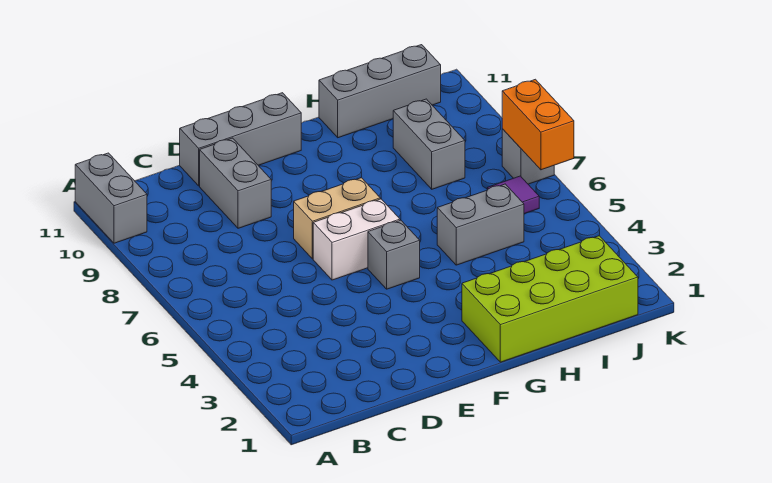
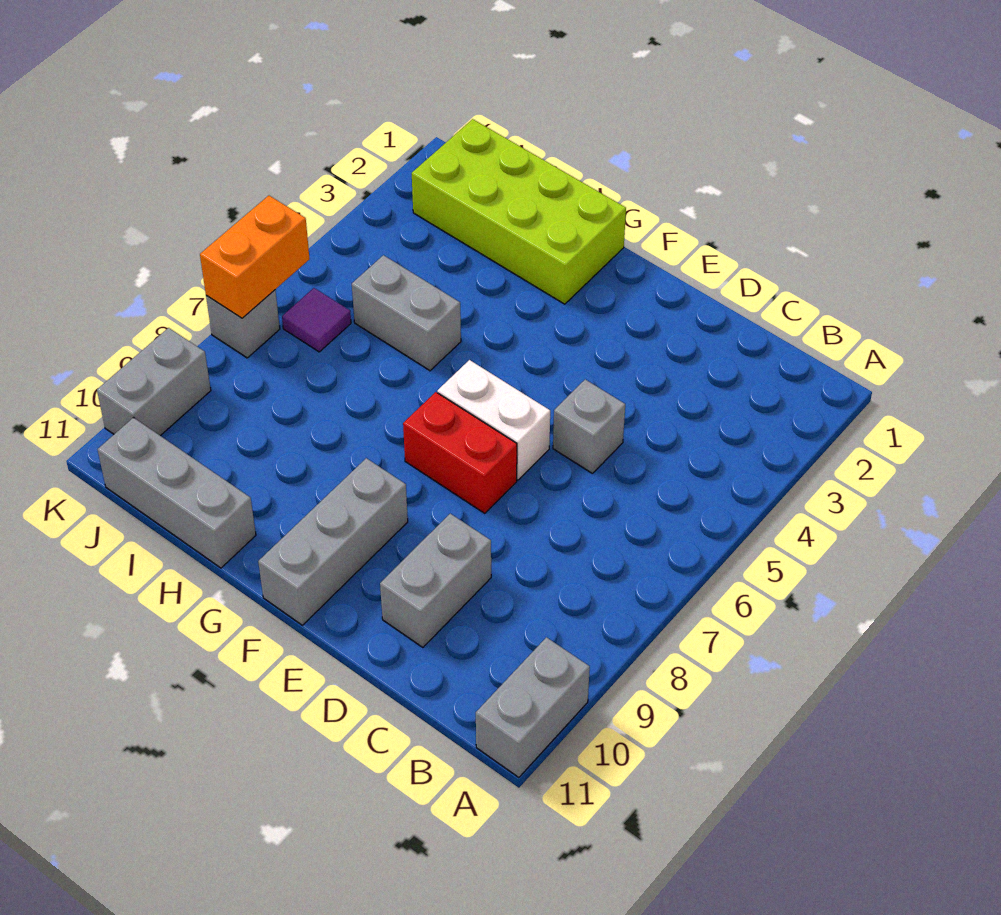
grey 1x3 brick [180,93,301,186] -> grey 1x3 brick turned to [258,458,408,625]
tan 1x2 brick [294,178,380,259] -> red 1x2 brick [403,392,517,513]
grey 1x1 brick [368,220,420,289] -> grey 1x1 brick moved to [553,379,625,474]
grey 1x2 brick [393,99,465,189] -> grey 1x2 brick moved to [97,328,211,436]

